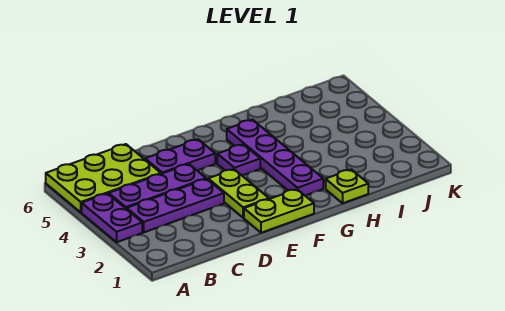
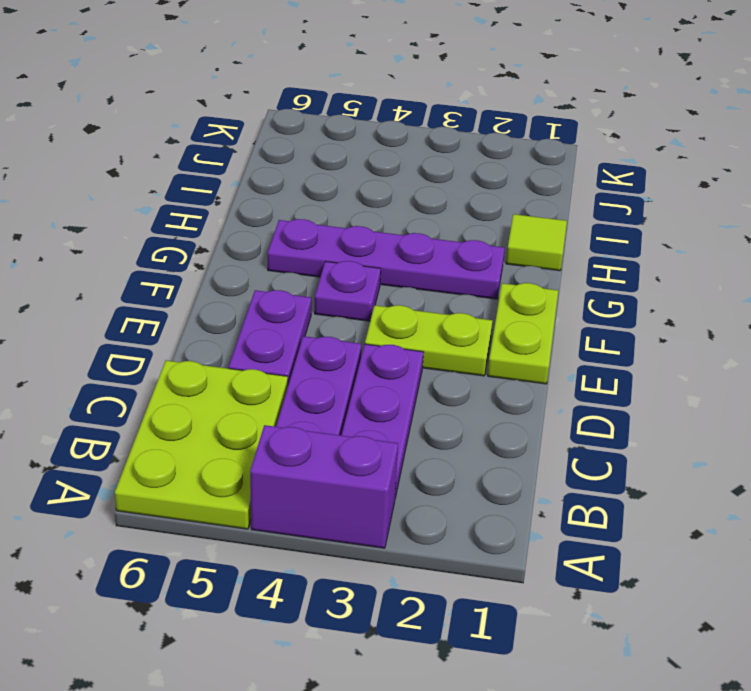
purple 1x2 plate [82,194,142,242] -> purple 1x2 brick [250,425,398,548]
lime 1x1 plate [326,169,368,203] -> lime 1x1 tile [506,214,567,271]

